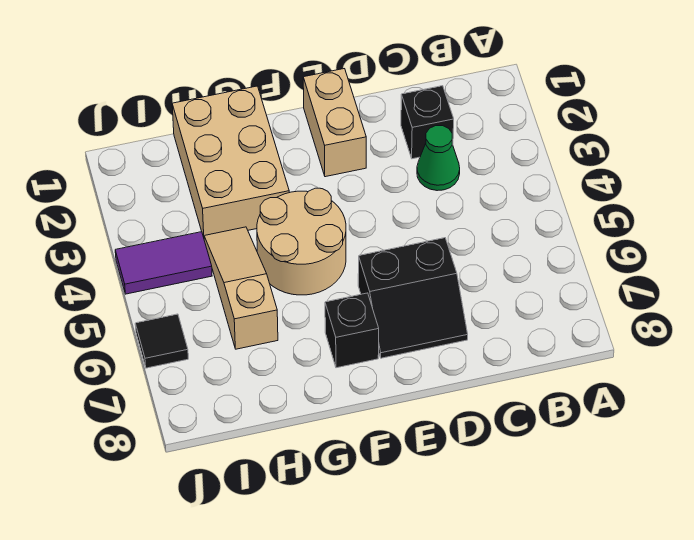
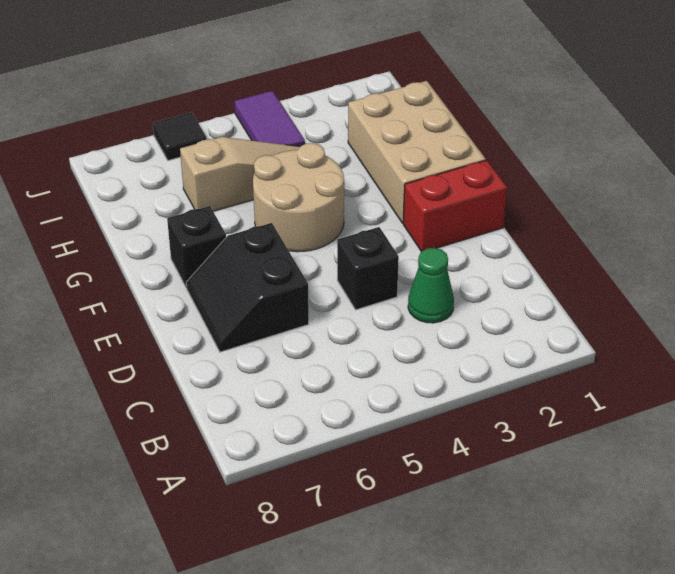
black 1x1 brick [401,86,454,159] -> black 1x1 brick moved to [337,227,399,310]
tan 1x2 brick [303,69,366,177] -> red 1x2 brick [403,160,507,252]
tan 2x3 brick [172,86,289,237] -> tan 2x3 brick turned to [348,81,486,223]

